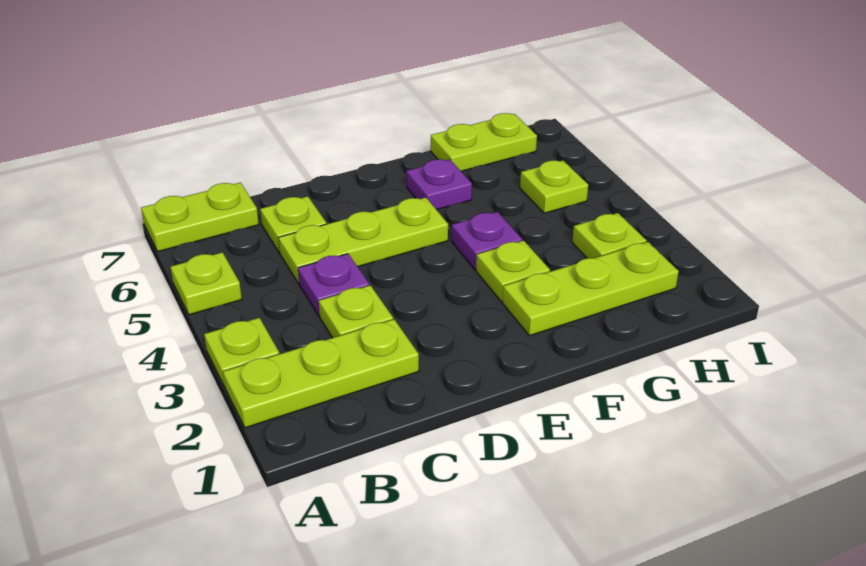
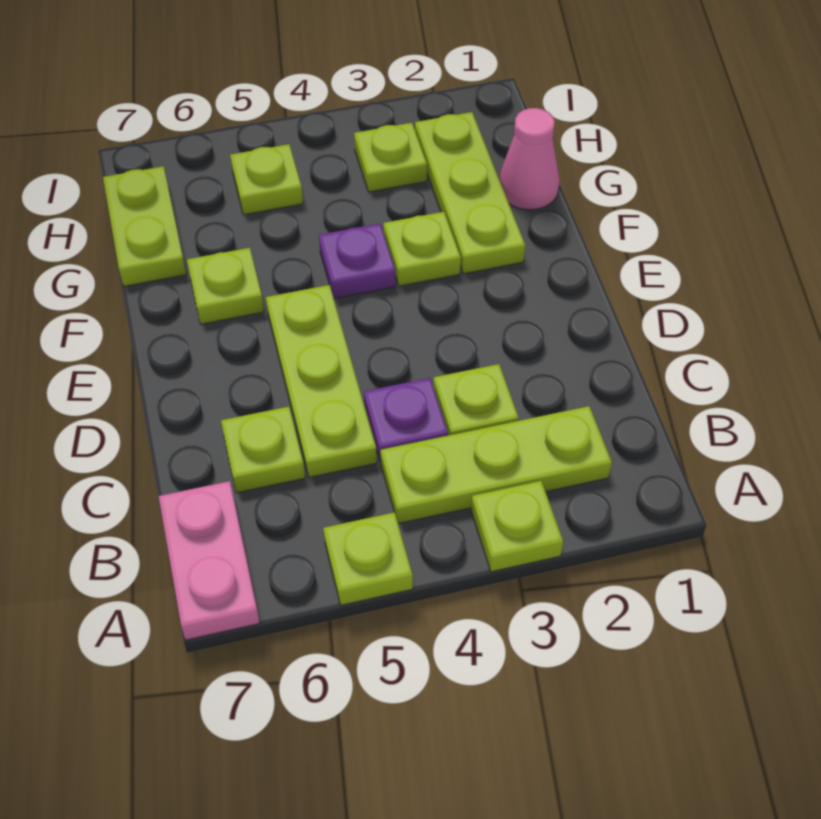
lime 1x3 plate [223,319,419,428] -> lime 1x3 plate turned to [381,406,612,524]
lime 1x2 plate [141,183,259,251] -> pink 1x2 plate [159,481,260,640]
purple 1x1 plate [406,159,472,210] -> lime 1x1 plate [187,248,264,324]
none -> pink 1x1 cone [499,108,560,210]

